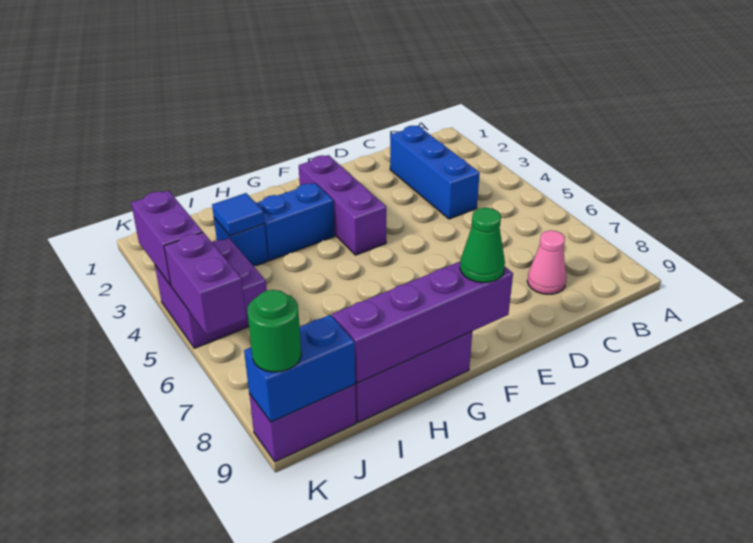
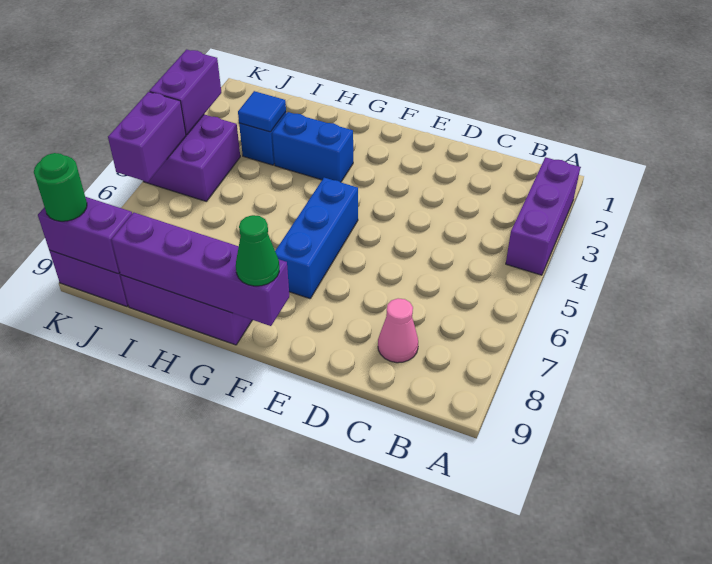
blue 1x3 brick [390,126,480,219] -> blue 1x3 brick moved to [275,178,358,299]
purple 1x3 brick [299,155,386,255] -> purple 1x3 brick moved to [506,157,580,275]
blue 1x2 brick [244,315,355,422] -> purple 1x2 brick [38,197,132,274]

